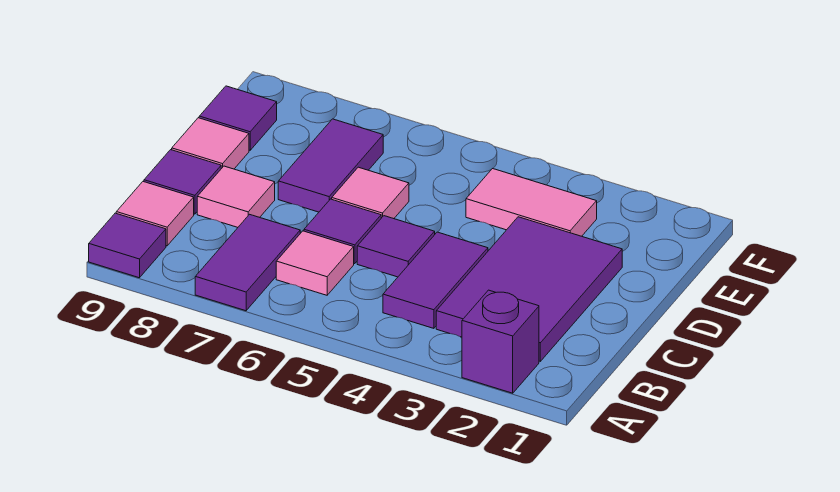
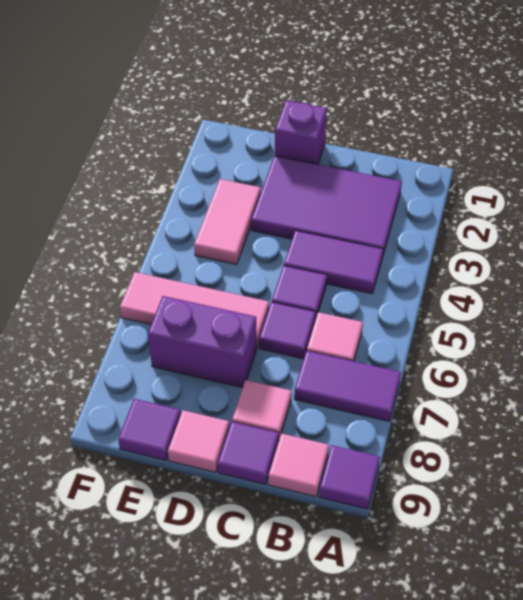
purple 1x1 brick [462,290,539,393] -> purple 1x1 brick moved to [275,100,327,164]
pink 1x1 tile [332,167,409,219] -> pink 1x3 tile [120,272,269,348]
purple 1x2 tile [278,119,383,212] -> purple 1x2 brick [148,296,256,388]

